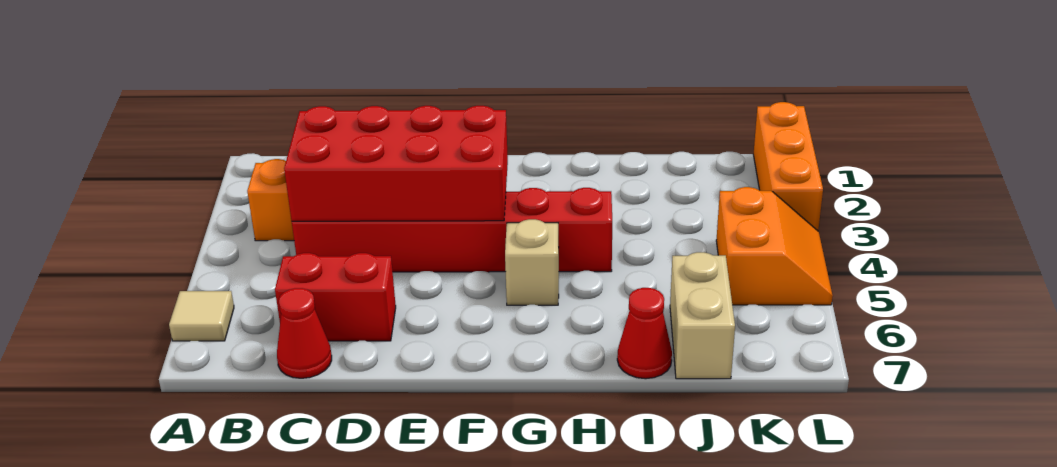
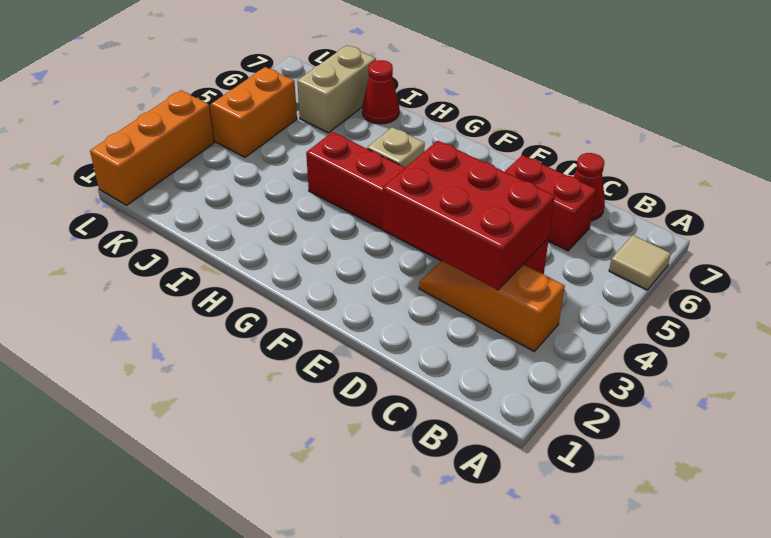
red 2x4 brick [284,106,508,221] -> red 2x3 brick [383,141,555,290]

